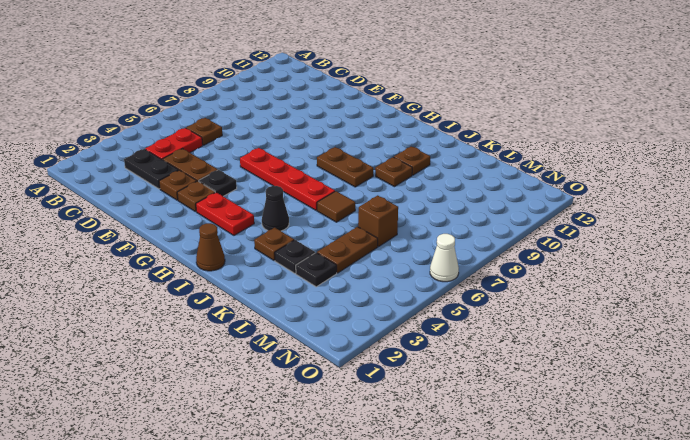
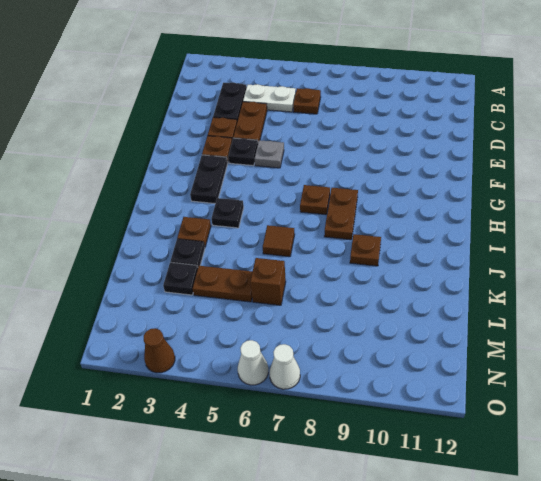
red 1x2 plate [145,128,203,160] -> white 1x2 plate [243,84,296,112]
none -> grey 1x1 plate [255,140,284,168]
red 1x4 plate [240,148,335,210] -> none
red 1x2 plate [196,192,254,235] -> black 1x2 plate [190,155,227,204]
brown 1x1 cone [196,223,225,271] -> brown 1x1 cone moved to [144,328,175,373]
black 1x1 cone [262,186,289,231] -> black 1x1 plate [211,198,244,228]
brown 1x1 plate [394,146,430,175] -> brown 1x1 plate moved to [300,185,330,215]
none -> white 1x1 cone [269,344,300,389]

